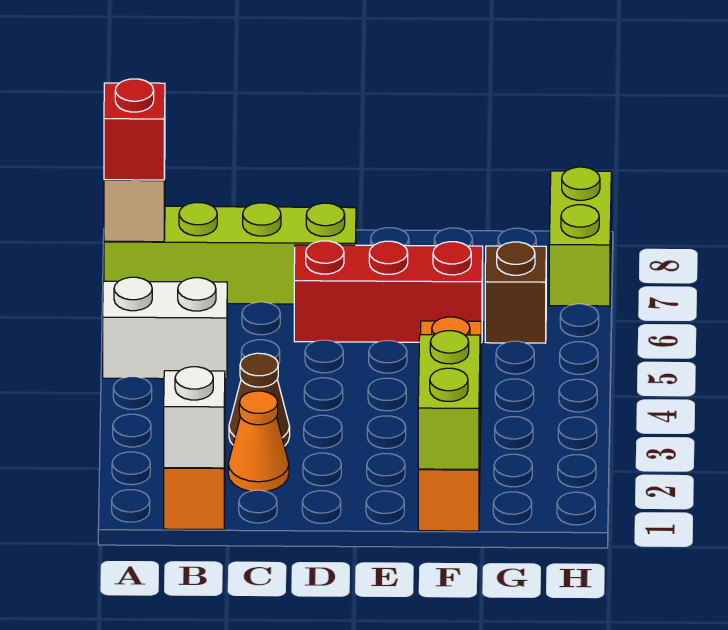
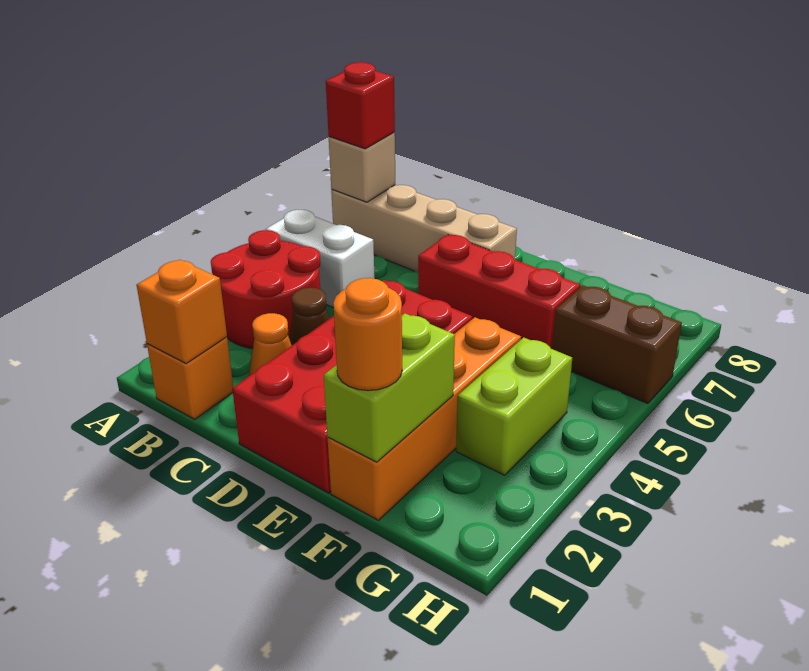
none -> red 2x2 round brick [211,230,320,349]
lime 1x4 brick [104,202,356,304] -> tan 1x4 brick [331,185,517,272]
white 1x1 brick [164,367,225,468] -> orange 1x1 brick [137,260,227,363]
none -> red 2x4 brick [232,280,472,493]
none -> orange 1x1 round brick [333,278,402,391]
brown 1x1 brick [485,242,546,343] -> brown 1x2 brick [552,285,682,404]
lime 1x2 brick [549,167,611,306] -> lime 1x2 brick moved to [456,337,572,475]

